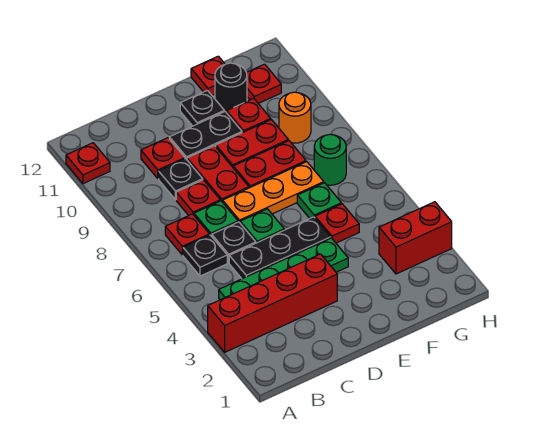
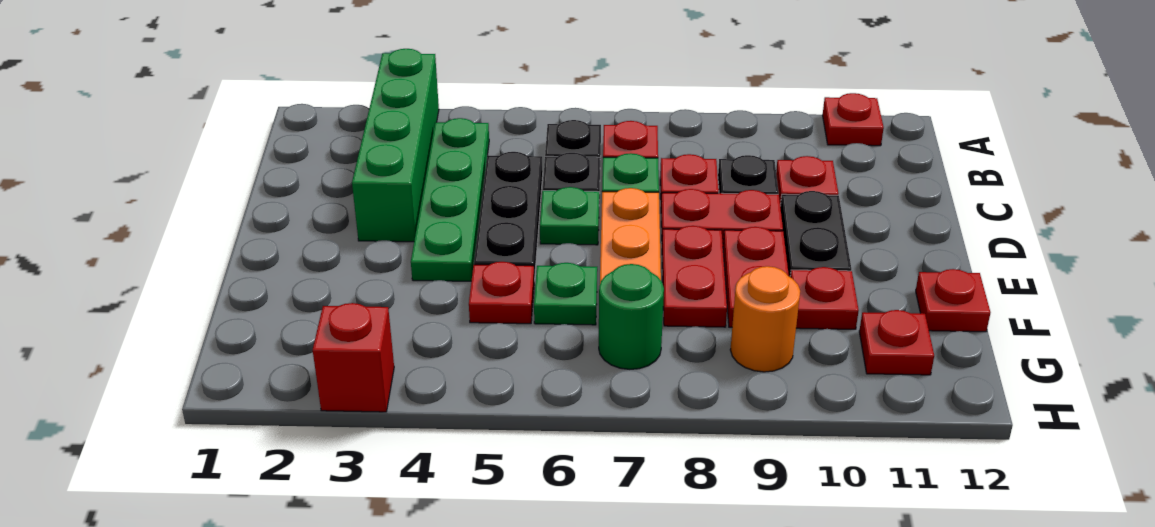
red 1x4 brick [208,254,337,352] -> green 1x4 brick [352,49,439,242]
black 1x1 plate [180,90,224,126] -> none
black 1x1 round brick [215,63,247,113] -> none
red 1x2 brick [379,202,452,274] -> red 1x1 brick [313,303,394,412]

